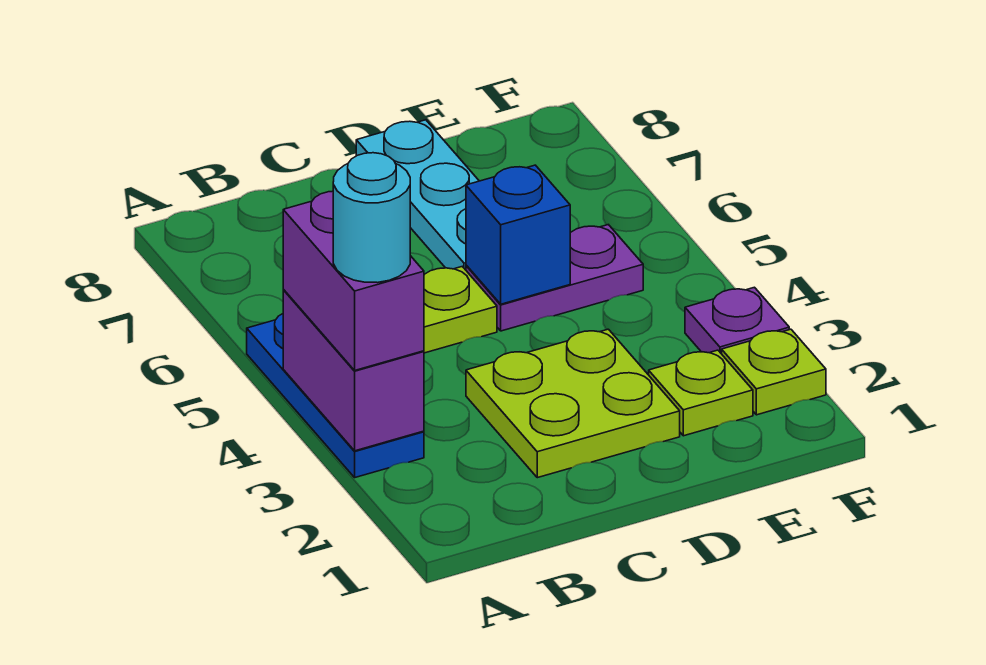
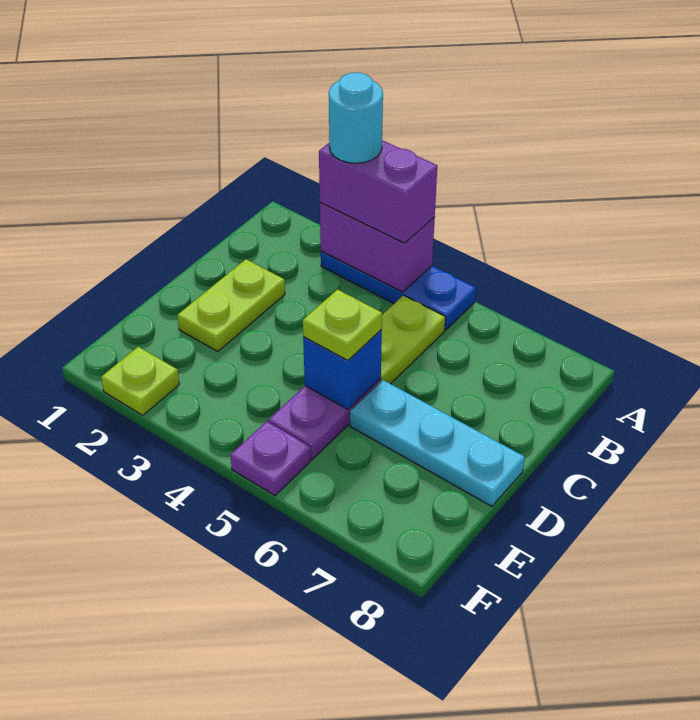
lime 2x2 plate [466,329,680,478] -> lime 1x2 plate [177,259,285,351]
lime 1x1 plate [649,350,753,436] -> lime 1x1 plate moved to [303,290,382,360]
purple 1x1 plate [685,287,789,354] -> purple 1x1 plate moved to [230,421,311,496]

